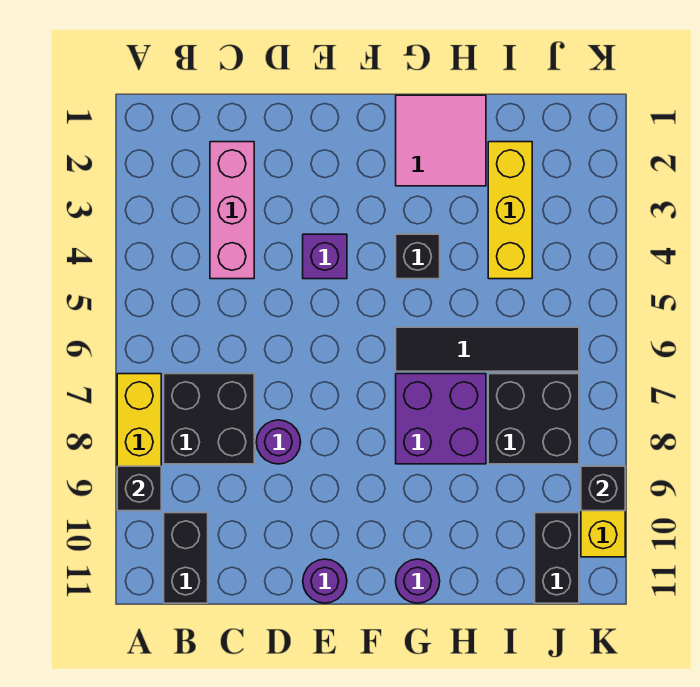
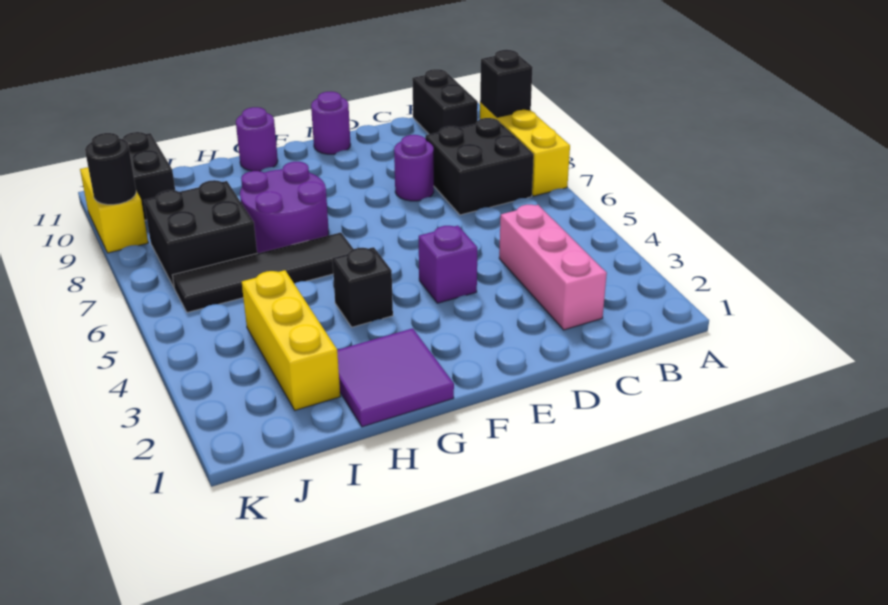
pink 2x2 tile [396,95,486,186] -> purple 2x2 tile [337,328,454,427]
purple 2x2 brick [396,374,486,464] -> purple 2x2 round brick [240,162,329,253]
black 1x1 brick [581,466,625,511] -> black 1x1 round brick [85,133,136,205]

